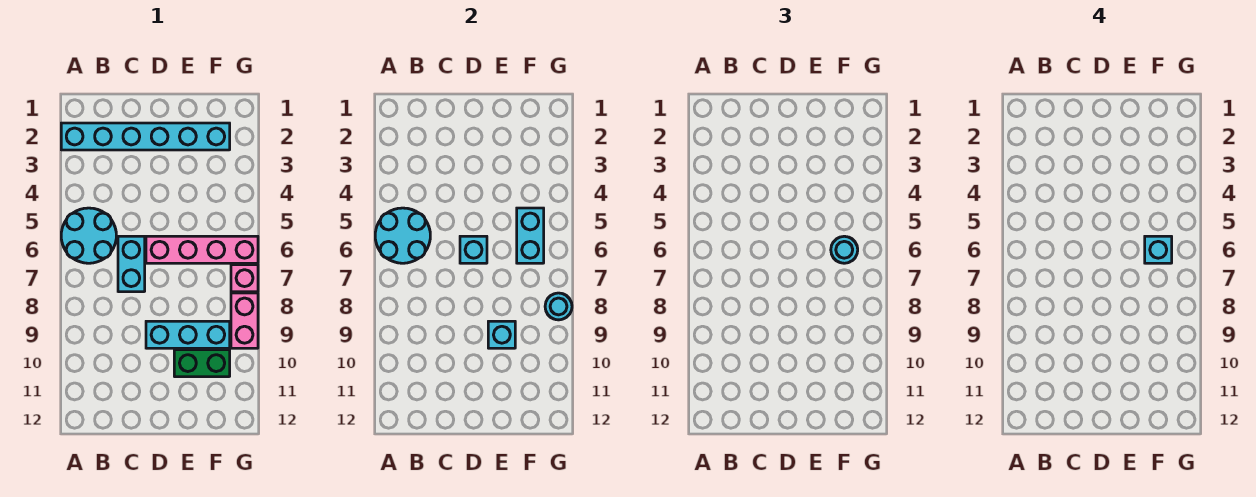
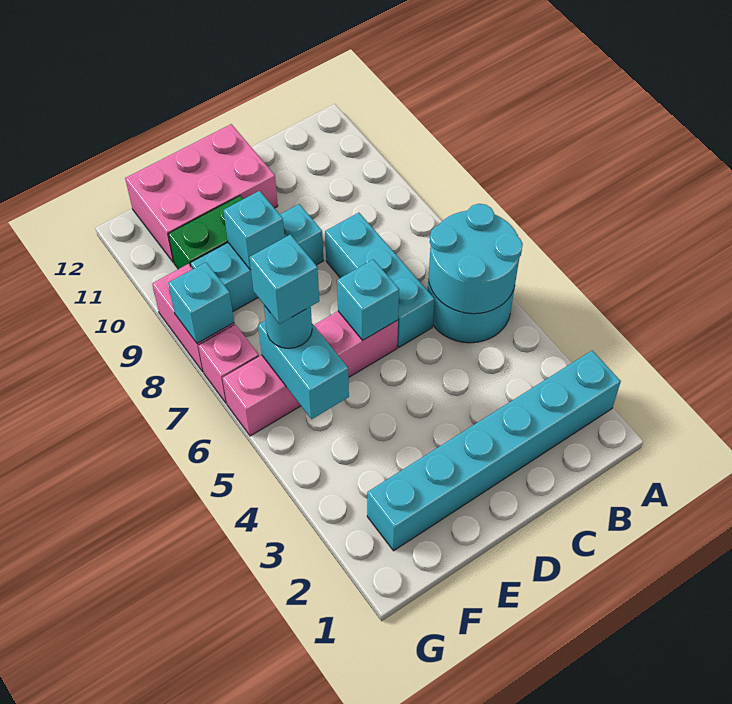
cyan 1x2 brick [118,236,145,292] -> cyan 1x3 brick [325,213,435,347]
none -> pink 2x3 brick [125,124,278,263]
cyan 1x1 round brick [545,293,572,320] -> cyan 1x1 brick [168,262,234,343]

